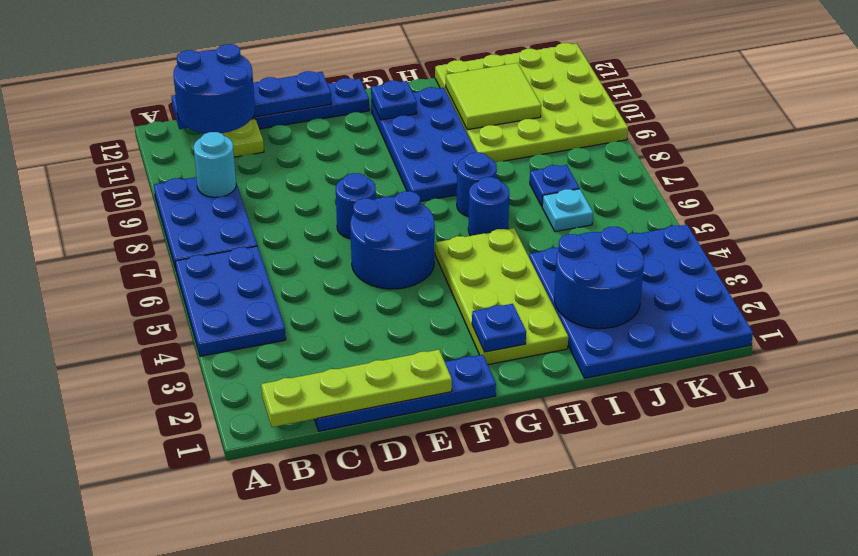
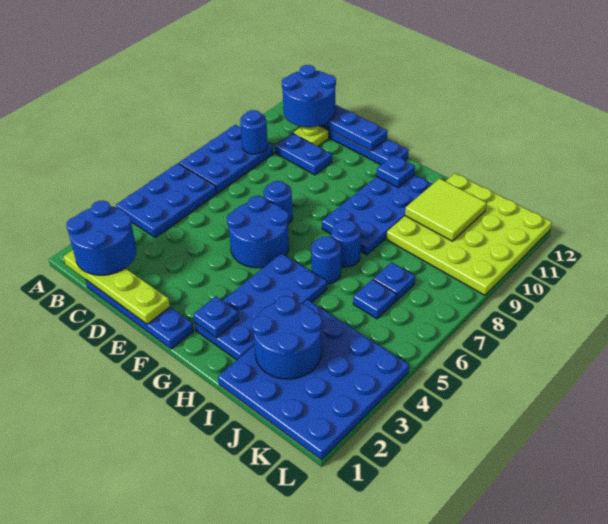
none -> blue 2x2 round brick [66,201,136,275]
cyan 1x1 round brick [194,132,236,197] -> blue 1x1 round brick [240,110,268,154]
none -> blue 1x2 plate [275,133,332,175]
lime 2x4 plate [435,228,568,365] -> blue 2x4 plate [195,253,327,360]
cyan 1x1 plate [542,189,593,232] -> blue 1x1 plate [353,279,396,319]

